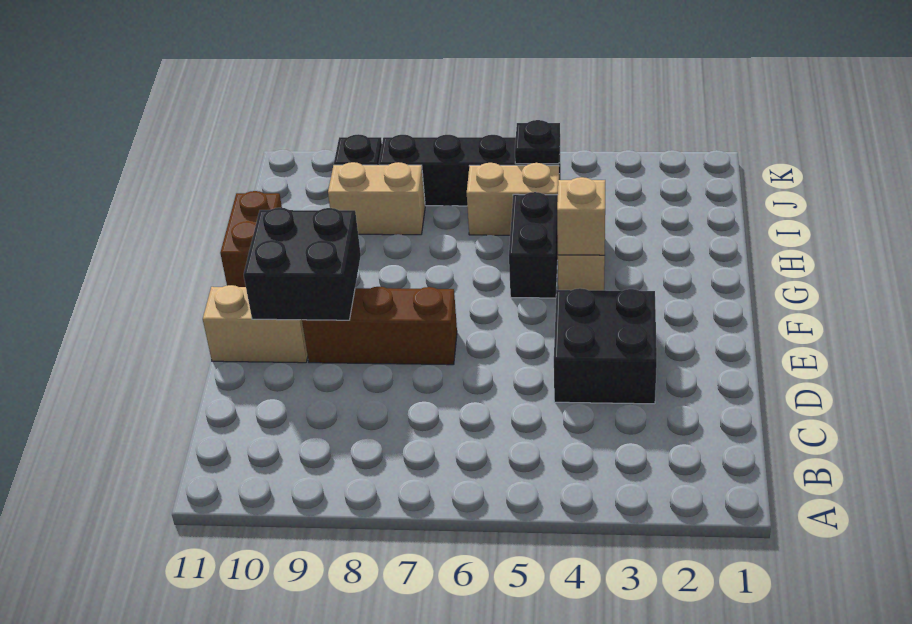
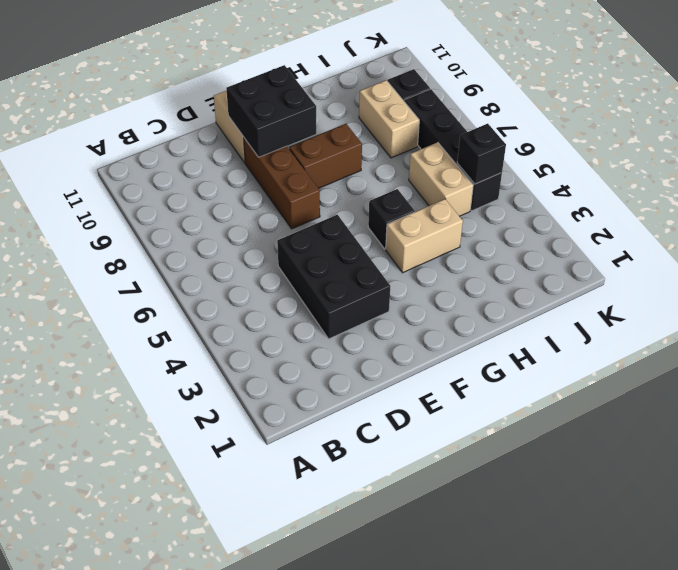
black 2x2 brick [554,288,657,404] -> black 2x3 brick [277,215,390,339]
tan 1x1 brick [557,177,605,255] -> none
black 1x2 brick [509,192,558,298] -> black 1x1 brick [368,189,415,249]
brown 1x2 brick [220,191,282,287] -> brown 1x2 brick moved to [289,124,362,189]
black 1x1 plate [515,120,560,164] -> black 1x1 brick [457,124,506,184]

